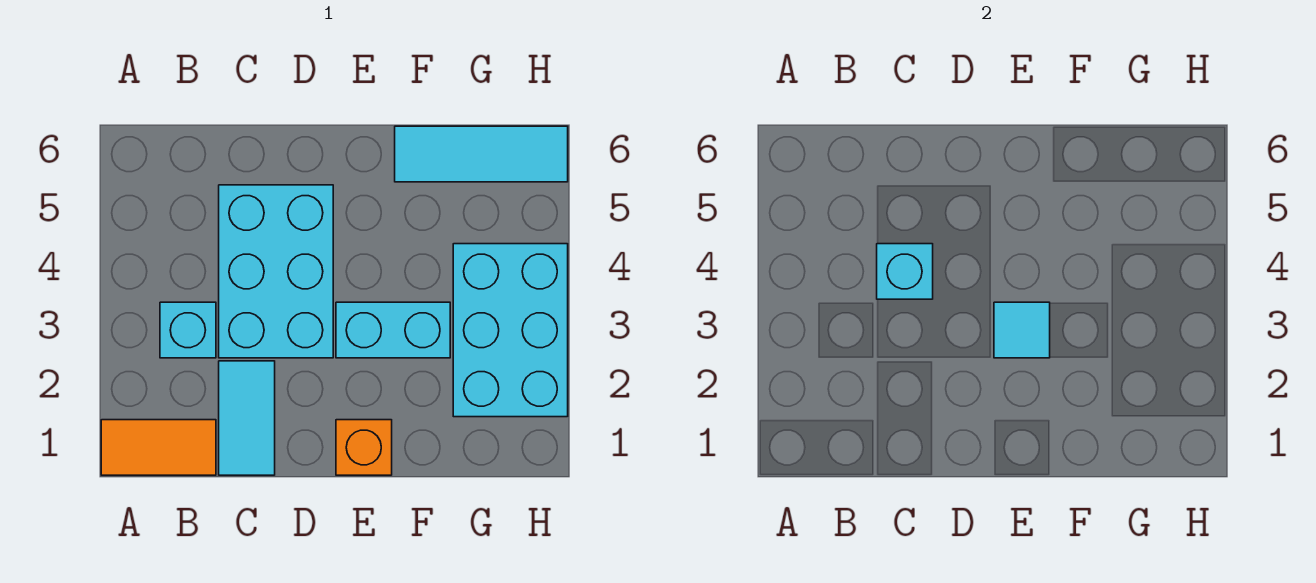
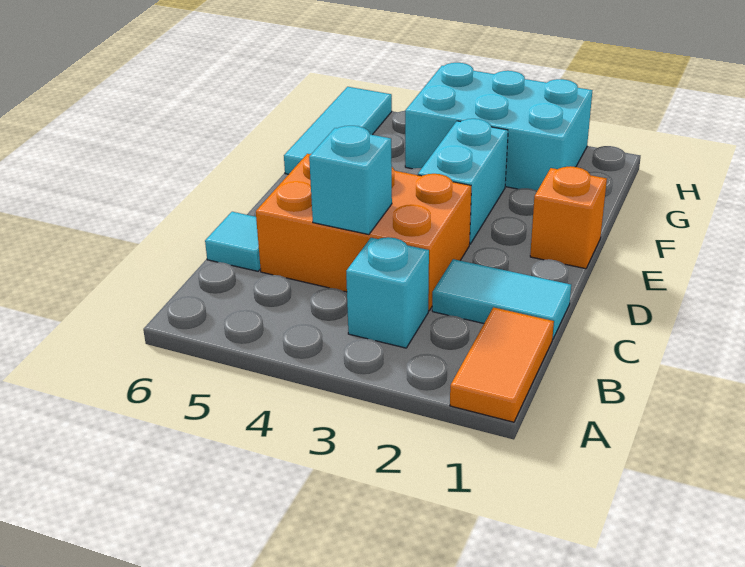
cyan 2x3 brick [219,185,333,358] -> orange 2x3 brick [256,154,471,311]
cyan 1x1 tile [994,302,1050,358] -> cyan 1x1 tile moved to [205,212,261,271]

